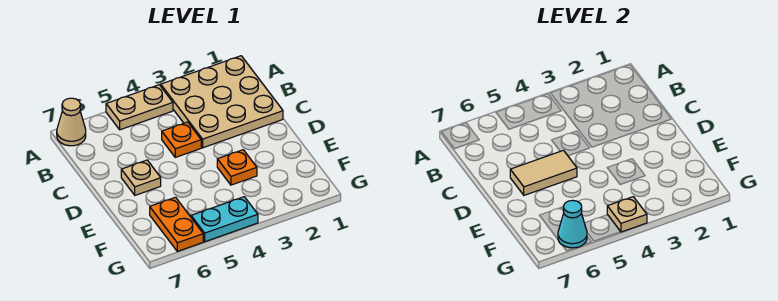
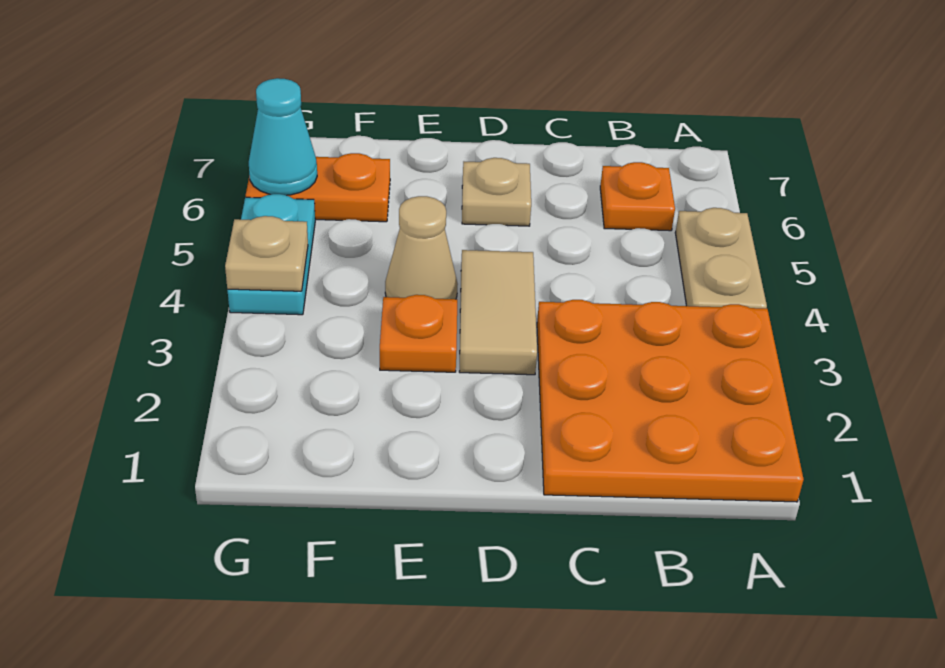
tan 3x3 plate [161,56,283,148] -> orange 3x3 plate [537,300,804,502]
tan 1x1 cone [57,98,86,146] -> tan 1x1 cone moved to [385,196,458,299]
orange 1x1 plate [162,122,201,157] -> orange 1x1 plate moved to [600,162,675,231]
tan 1x2 tile [510,150,577,195] -> tan 1x2 tile moved to [459,250,537,375]

